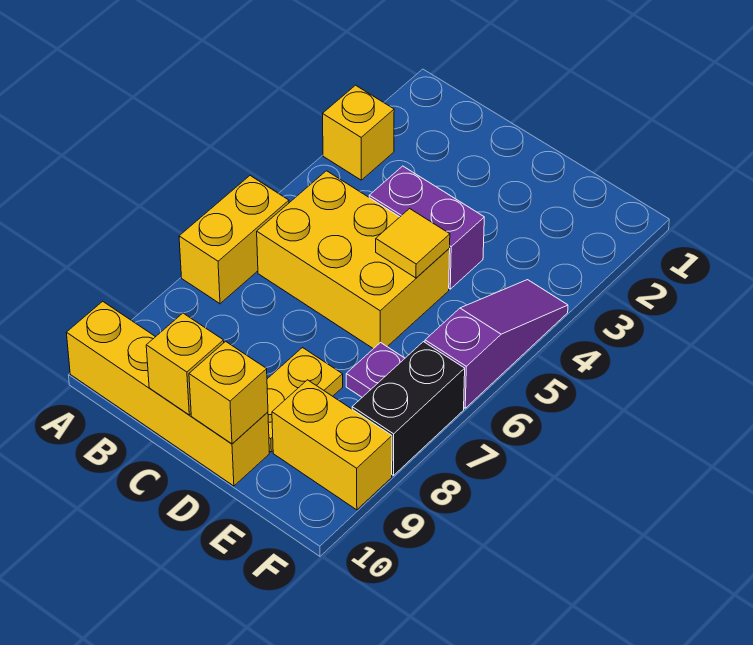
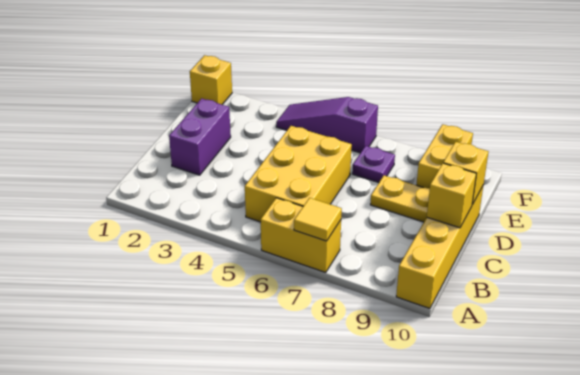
yellow 1x1 brick [323,85,394,180] -> yellow 1x1 brick moved to [190,55,232,105]
purple 1x2 brick [369,166,484,289] -> purple 1x2 brick moved to [169,99,231,175]
yellow 1x1 tile [376,209,450,278] -> yellow 1x1 tile moved to [294,198,342,241]
black 1x2 brick [352,342,465,476] -> none

